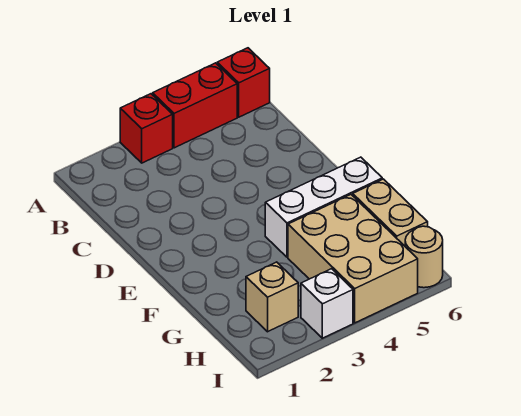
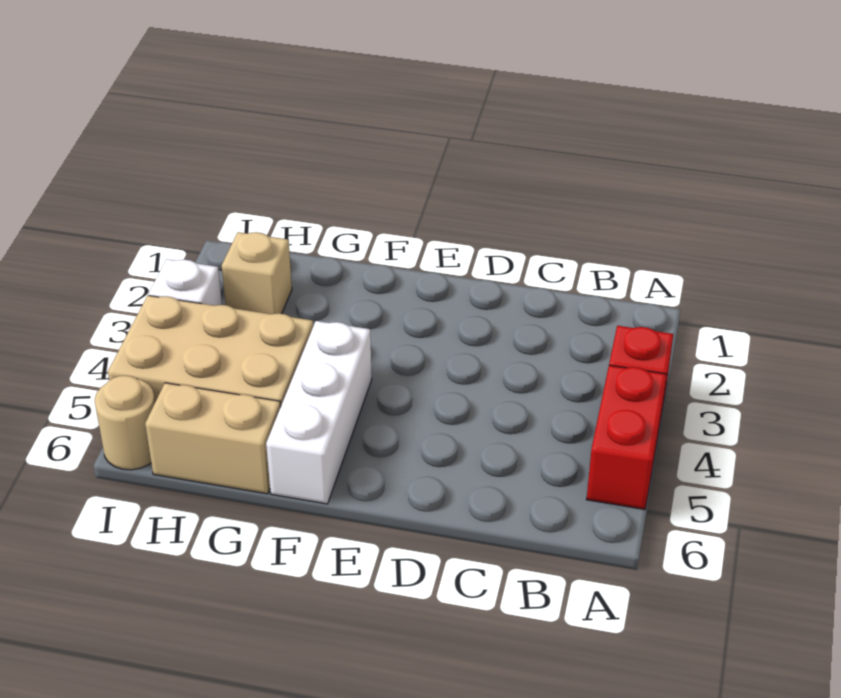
red 1x1 brick [217,48,270,117] -> none

